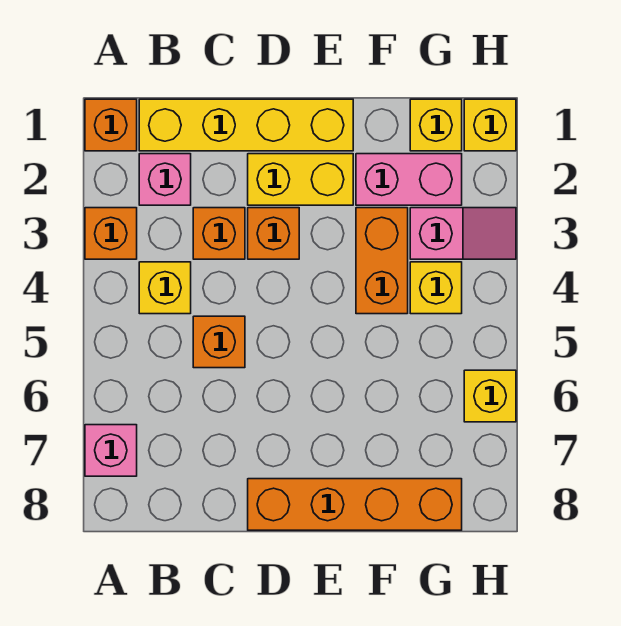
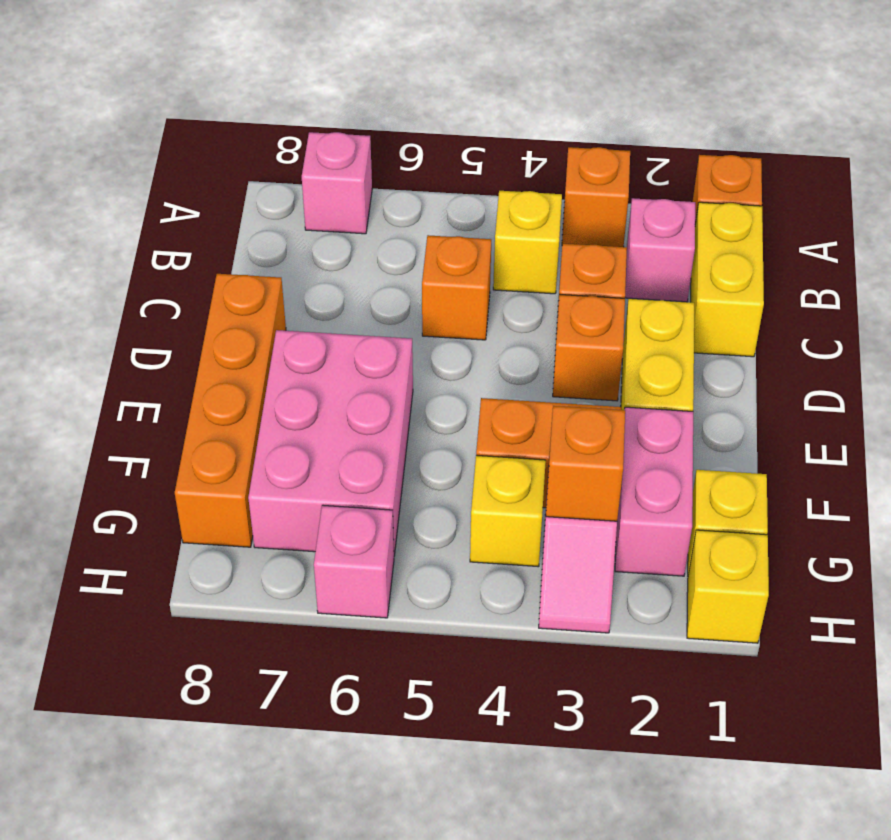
yellow 1x4 brick [139,99,353,151] -> yellow 1x2 brick [691,202,764,357]
none -> pink 2x3 brick [248,330,413,556]
none -> orange 1x1 brick [546,406,625,521]
yellow 1x1 brick [464,370,516,422] -> pink 1x1 brick [314,505,394,618]

